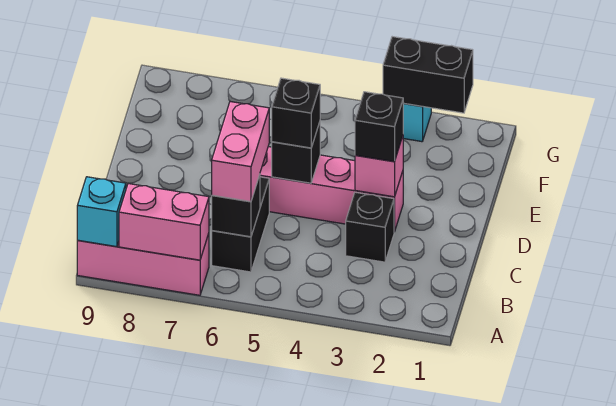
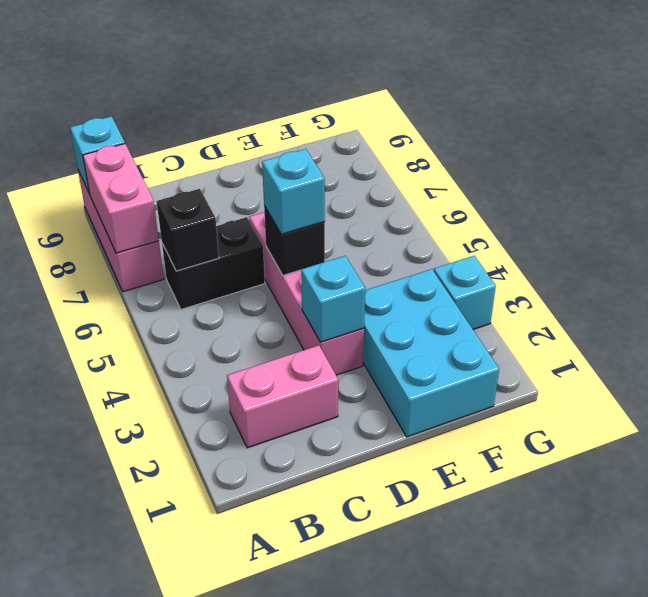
pink 1x2 brick [212,102,269,202] -> pink 1x2 brick moved to [227,345,338,448]
black 1x1 brick [346,192,394,262] -> none
pink 1x1 brick [355,136,403,197] -> cyan 1x1 brick [301,256,365,342]
black 1x1 brick [355,92,404,162] -> none
black 1x1 brick [272,78,320,148] -> cyan 1x1 brick [262,149,325,234]
none -> cyan 2x3 brick [363,269,499,437]
black 1x2 brick [383,37,473,113] -> none

